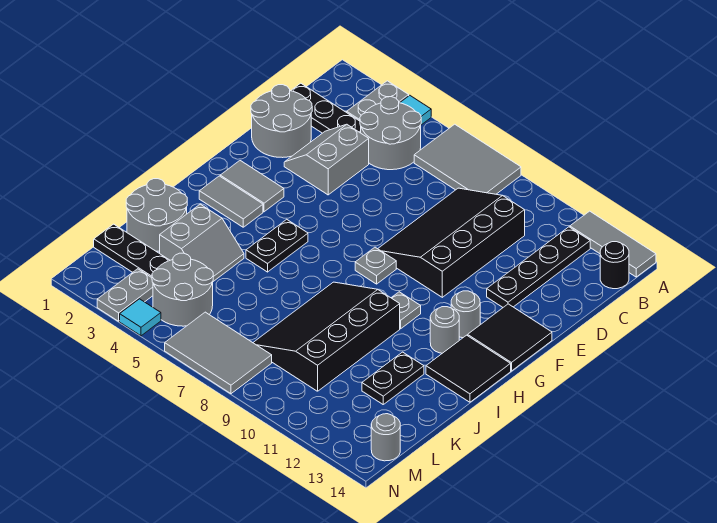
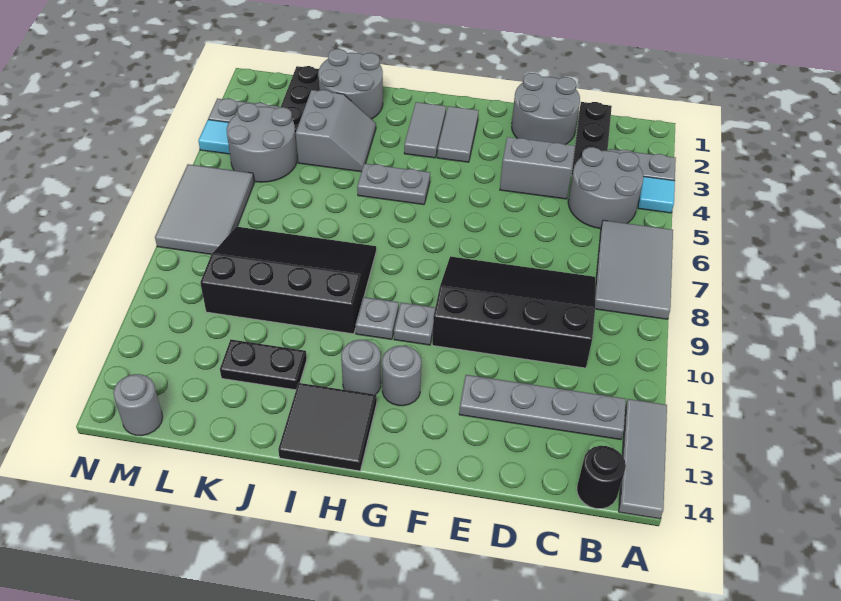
black 1x4 plate [487,227,590,307] -> grey 1x4 plate [459,375,626,440]
black 2x2 tile [468,304,552,371] -> none
grey 1x1 plate [355,247,396,284] -> grey 1x1 plate moved to [394,302,435,345]
black 1x2 plate [246,219,308,272] -> grey 1x2 plate [357,164,430,205]
grey 2x2 slope [160,204,244,282] -> grey 2x2 slope turned to [296,90,376,172]

